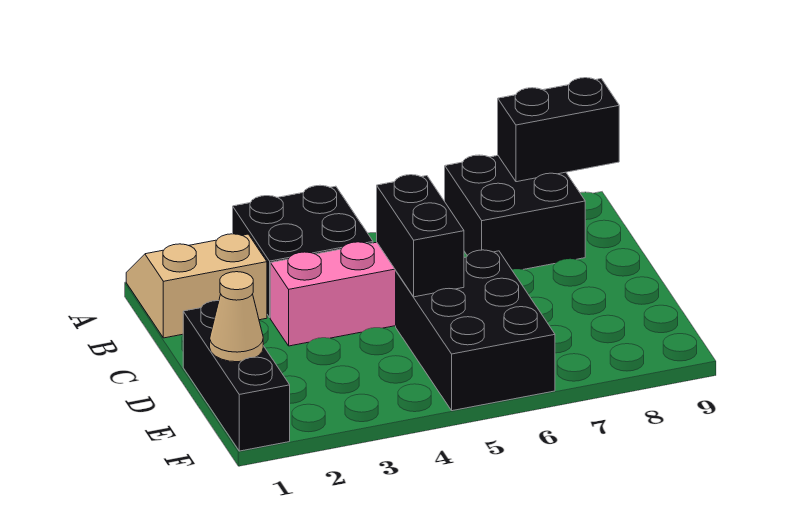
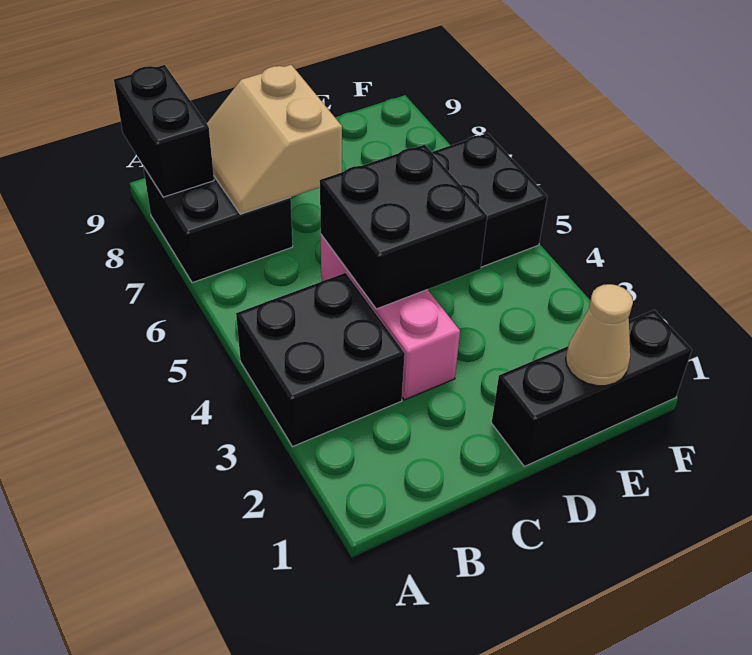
tan 2x2 slope [126,234,267,338] -> tan 2x2 slope moved to [207,65,342,214]
black 1x2 brick [377,175,464,297] -> black 2x2 brick [320,145,487,309]

